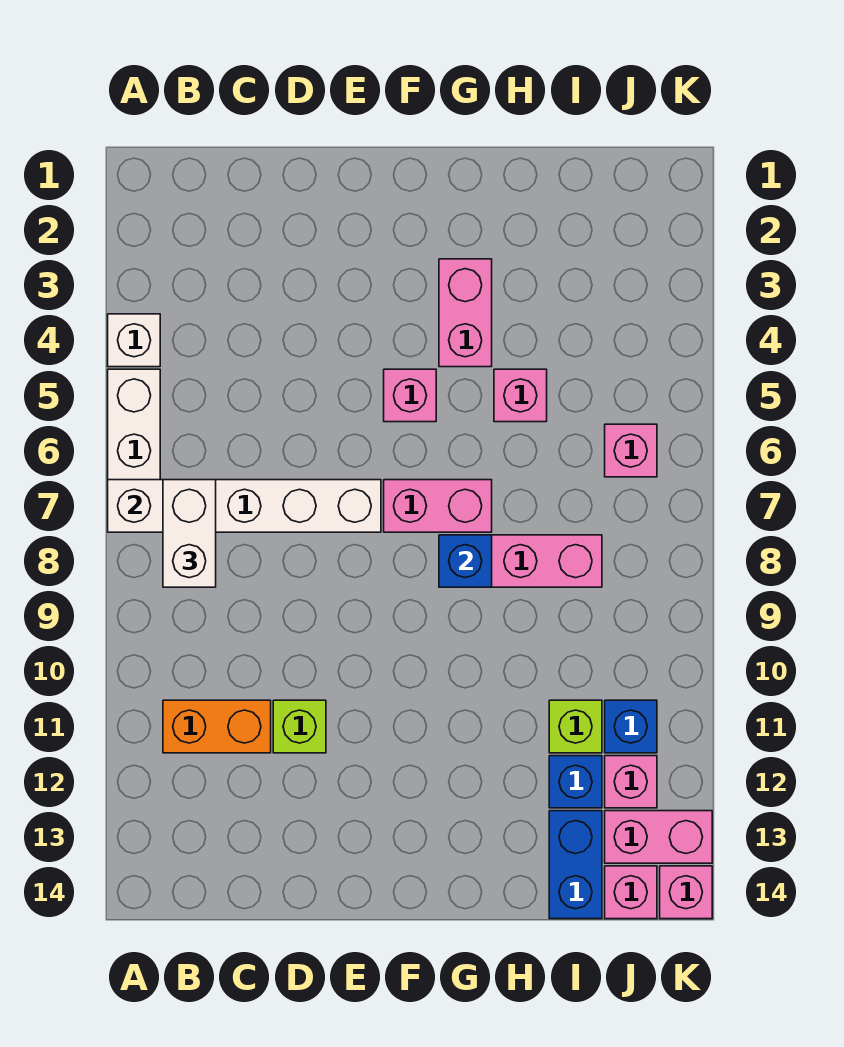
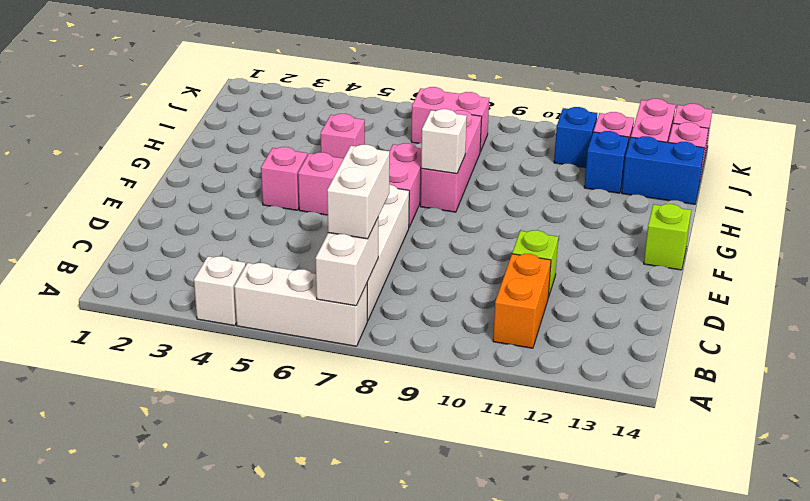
white 1x2 brick [163,480,216,587] -> white 1x2 brick turned to [327,145,390,239]
pink 1x2 brick [439,259,492,367] -> pink 1x2 brick moved to [411,87,489,152]
blue 1x1 brick [439,535,492,587] -> white 1x1 brick [421,109,467,174]
lime 1x1 brick [549,700,602,753] -> lime 1x1 brick moved to [644,204,691,270]
pink 1x1 brick [605,424,657,477] -> pink 1x1 brick moved to [261,147,307,210]

